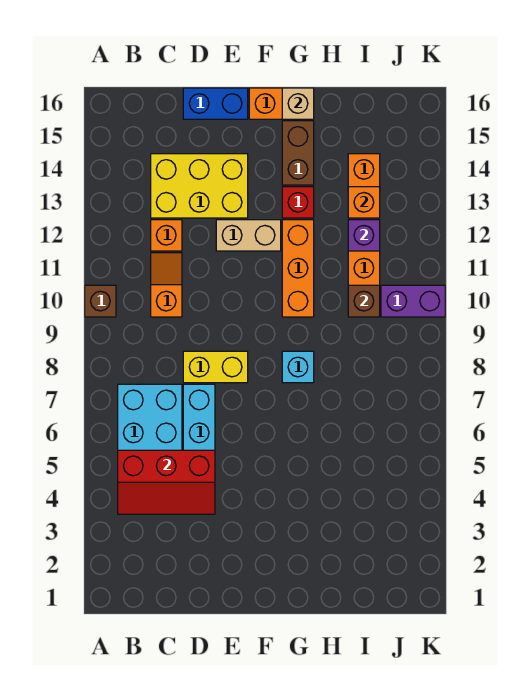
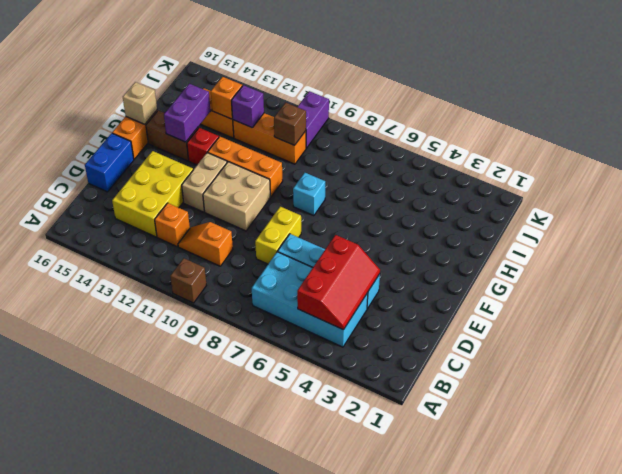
none -> tan 2x2 brick [203,162,270,231]
none -> purple 1x2 brick [164,84,211,142]

